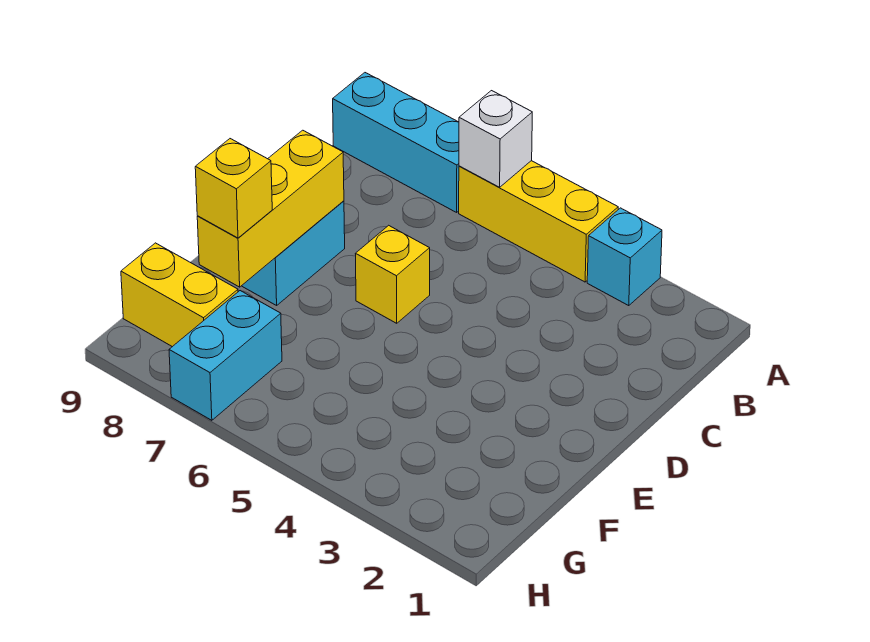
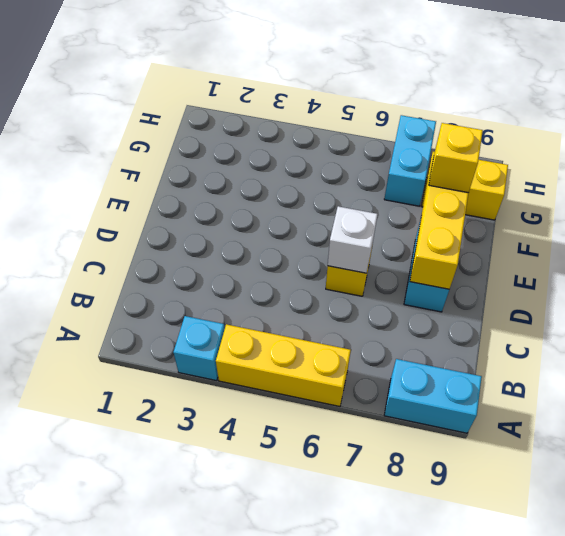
white 1x1 brick [459,91,532,187] -> white 1x1 brick moved to [328,206,378,273]
cyan 1x3 brick [333,73,459,212] -> cyan 1x2 brick [384,359,482,433]

